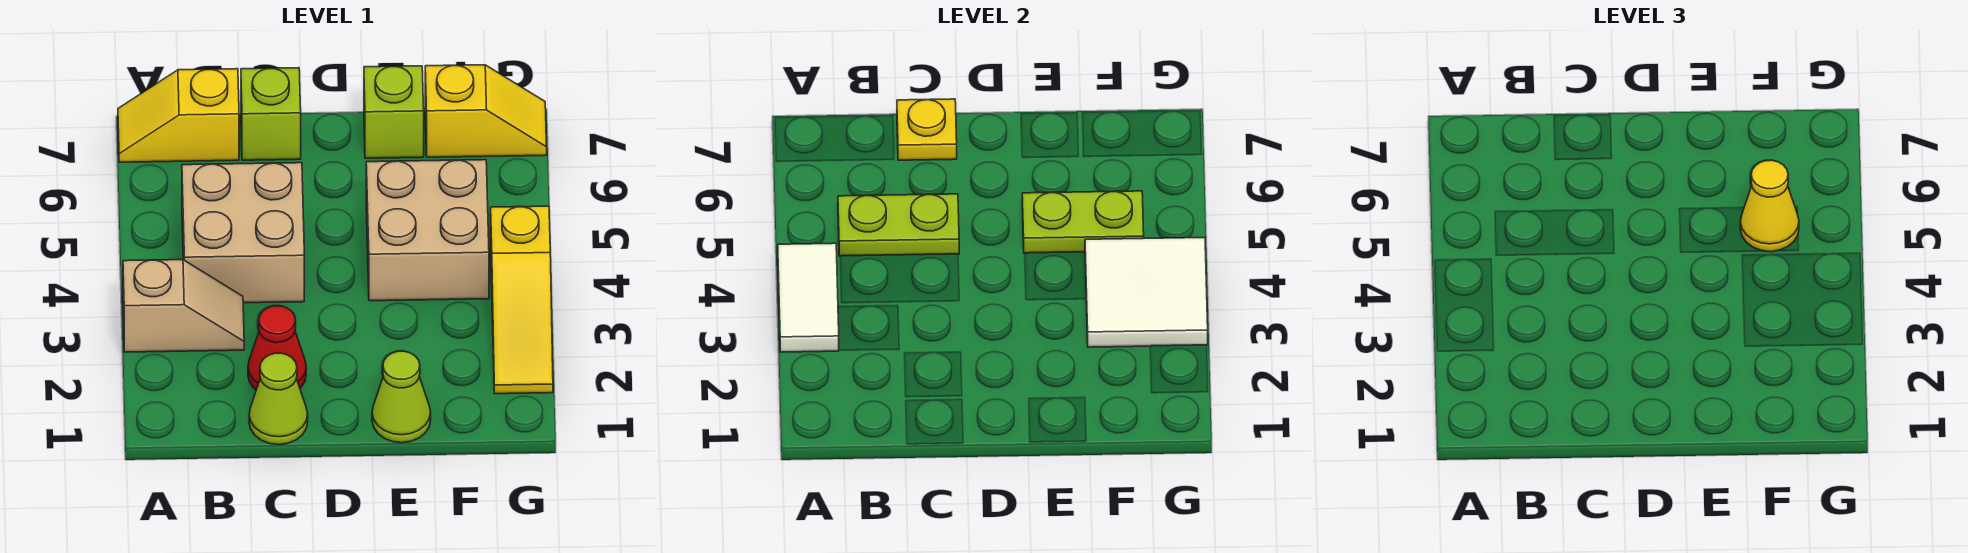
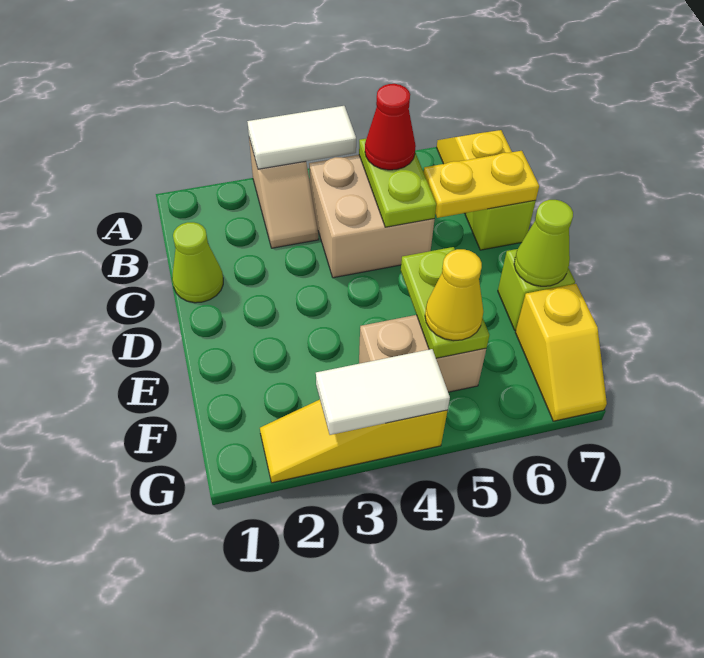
red 1x1 cone [248,306,306,390] -> red 1x1 cone moved to [365,84,416,170]
yellow 1x1 plate [897,99,957,160] -> yellow 1x2 plate [424,151,539,218]
lime 1x1 cone [372,351,431,443] -> lime 1x1 cone moved to [514,200,573,286]
tan 2x2 brick [366,160,489,301] -> tan 1x2 brick [359,315,486,392]
white 2x2 tile [1085,238,1208,347] -> white 1x2 tile [316,349,450,435]

